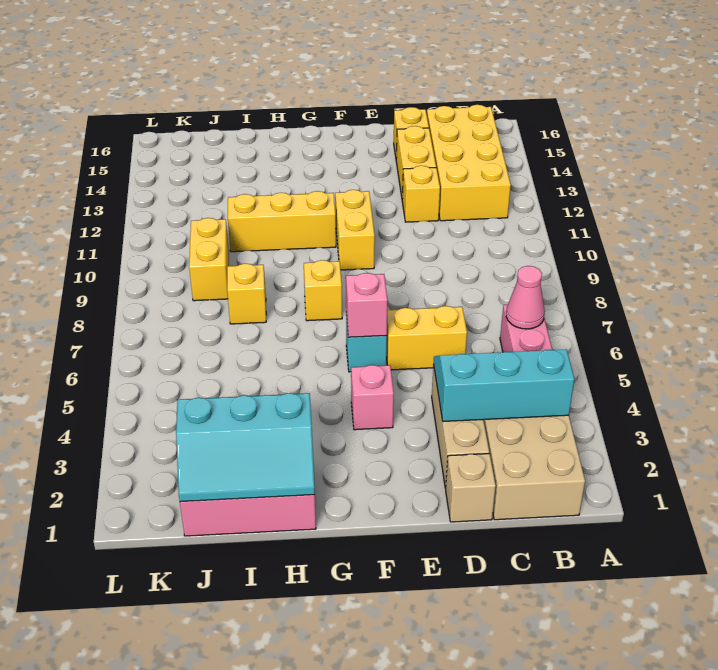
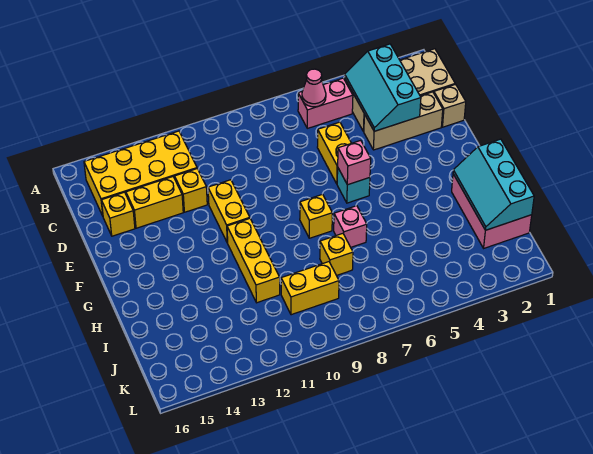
pink 1x1 brick [351,365,394,430] -> pink 1x1 brick moved to [334,206,367,247]
yellow 1x2 brick [335,190,375,270] -> yellow 1x2 brick turned to [208,180,250,243]
cyan 2x3 slope [176,393,315,502] -> cyan 2x3 slope turned to [453,139,534,230]

